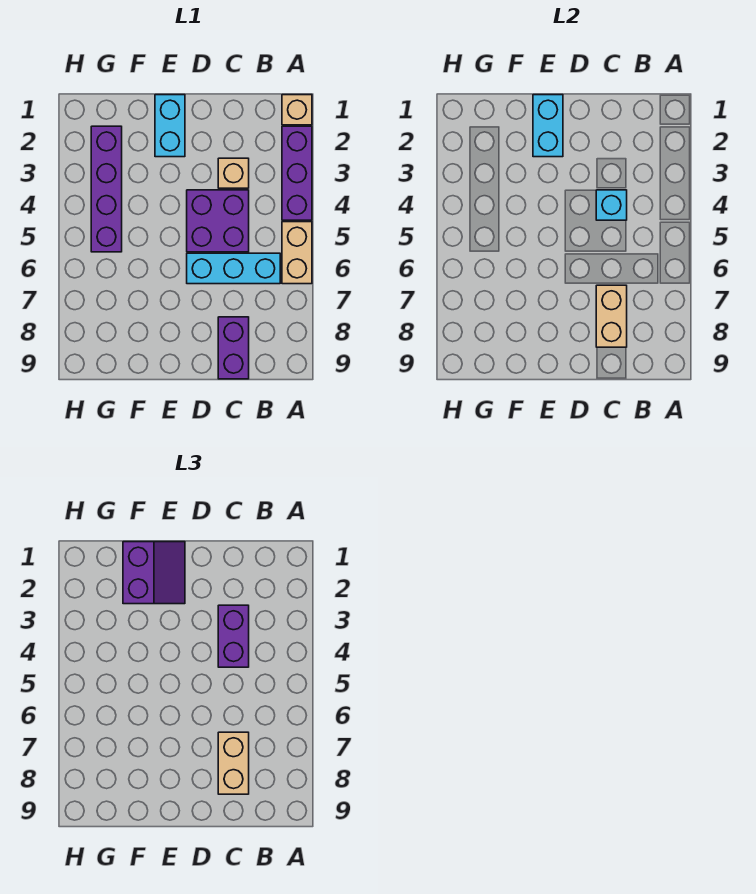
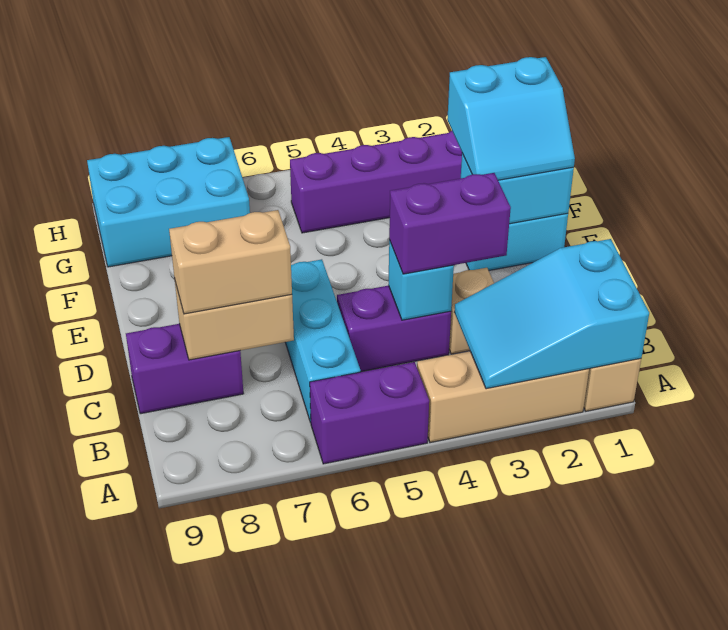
none -> cyan 2x3 slope [454,239,649,389]
purple 1x3 brick [282,126,312,220] -> tan 1x3 brick [417,351,589,443]
tan 1x2 brick [282,222,312,284] -> purple 1x2 brick [310,362,429,464]
purple 2x2 brick [187,190,249,252] -> purple 1x2 brick [337,286,451,372]
purple 2x2 slope [123,542,185,604] -> cyan 2x2 slope [447,57,575,180]
none -> cyan 2x3 brick [87,137,250,267]

